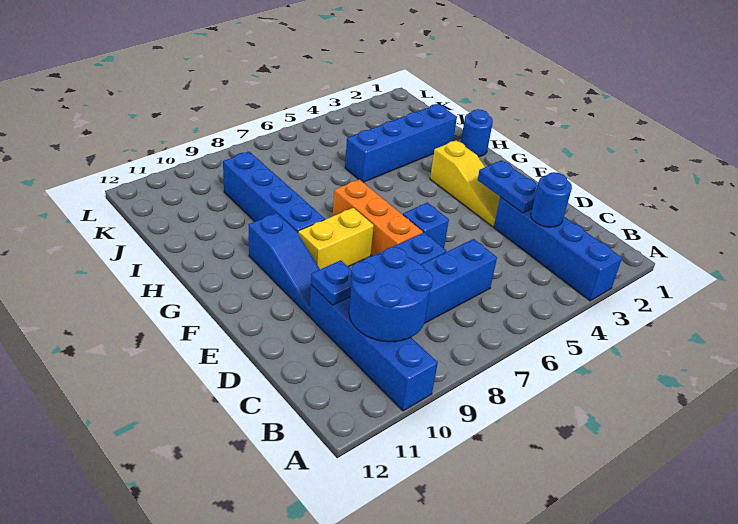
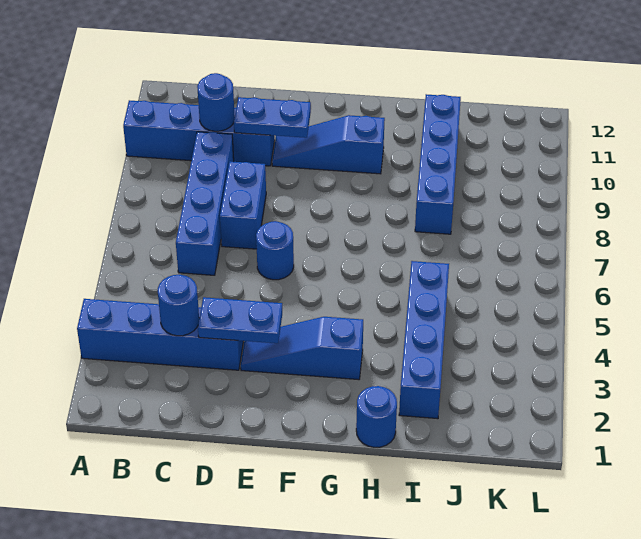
blue 2x2 round brick [349,247,433,342] -> blue 1x1 round brick [197,73,235,131]
blue 1x1 plate [311,260,352,305] -> blue 1x2 plate [234,97,311,138]
yellow 1x3 slope [430,140,500,227] -> blue 1x3 slope [241,317,363,380]
blue 1x1 brick [403,203,449,248] -> blue 1x1 round brick [256,221,294,280]
orange 1x3 brick [333,180,423,256] -> none
yellow 1x2 brick [298,208,374,269] -> none
blue 1x4 brick [223,152,325,233] -> blue 1x4 brick turned to [415,94,461,234]

